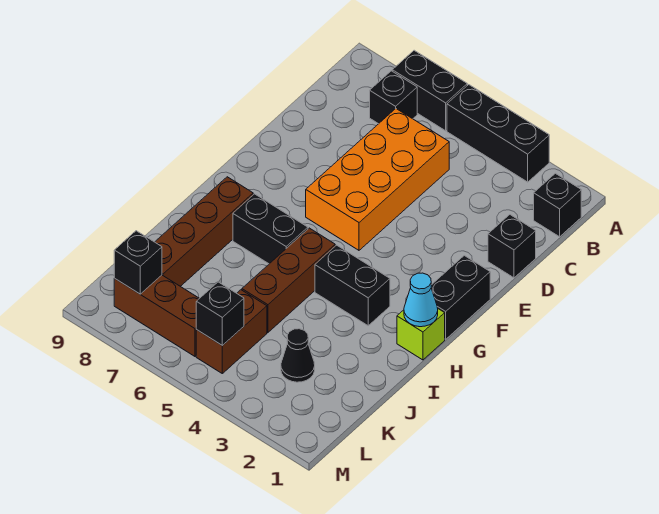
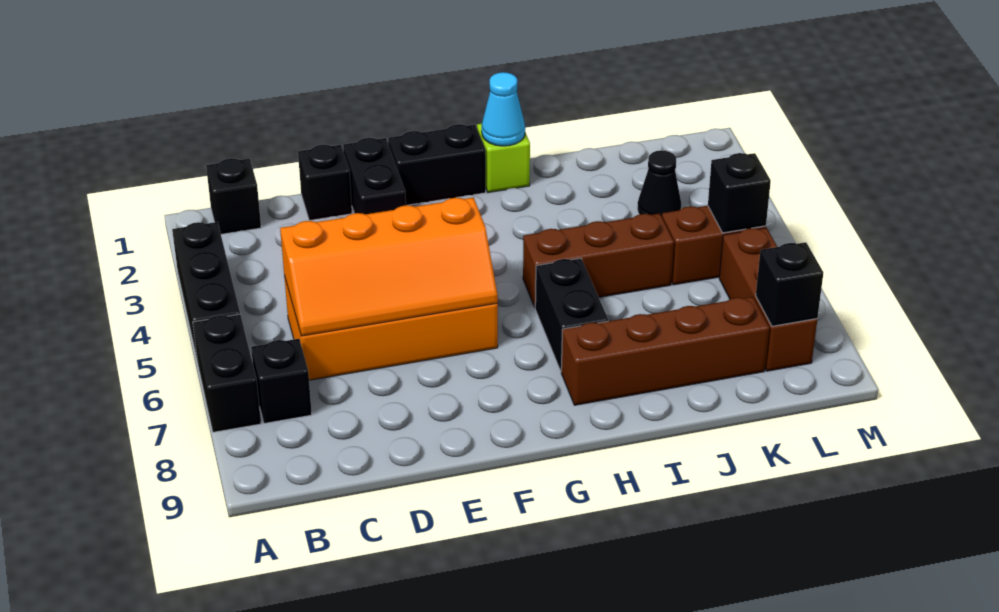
none -> orange 2x4 slope [280,197,498,336]
black 1x2 brick [315,245,390,326] -> black 1x2 brick moved to [343,138,406,214]

